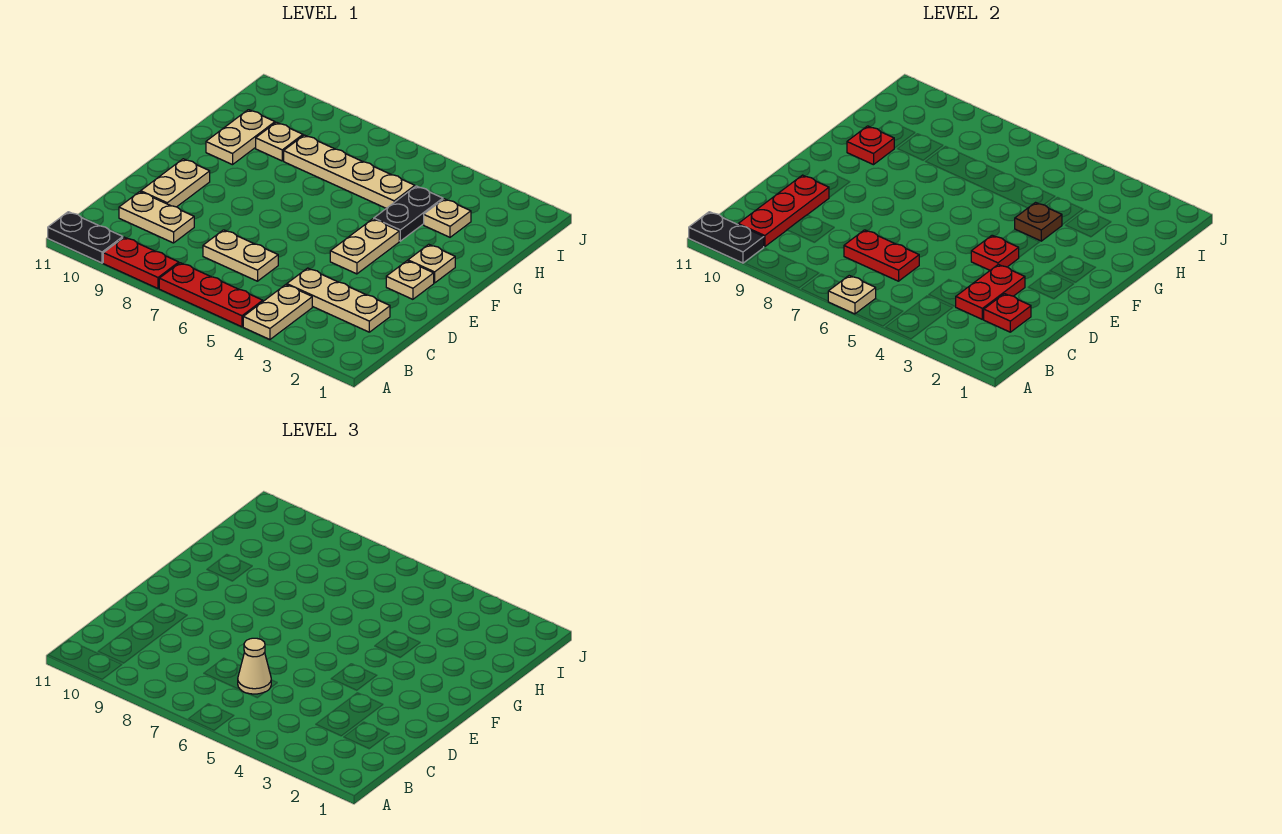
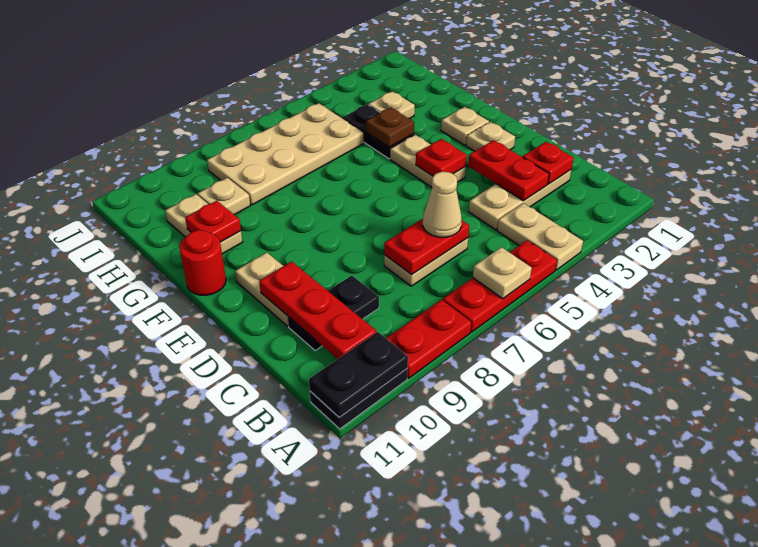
tan 1x2 plate [119,192,194,243] -> black 1x2 plate [288,276,379,351]
none -> red 1x1 round brick [179,230,226,295]
tan 1x4 plate [284,135,415,208] -> tan 2x4 plate [207,103,364,205]

